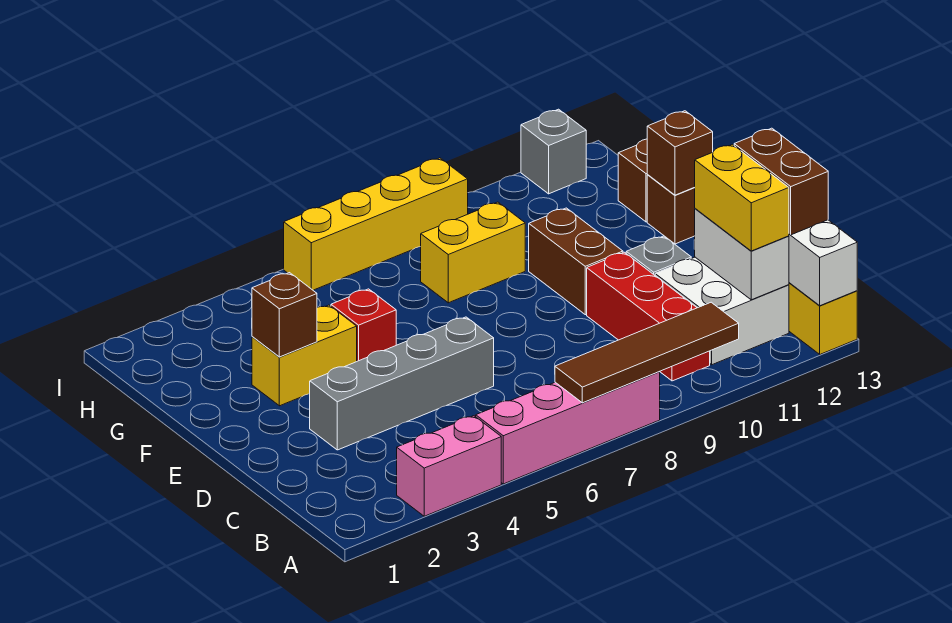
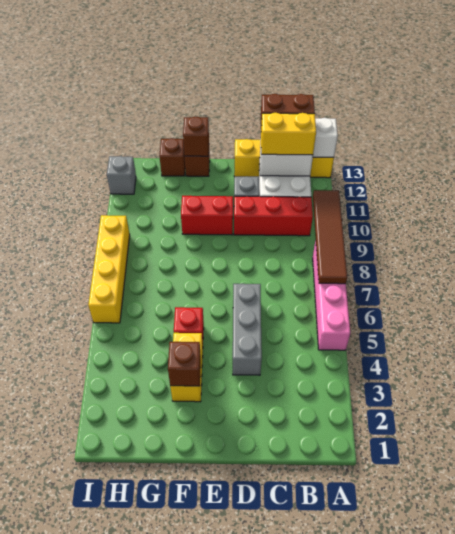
pink 1x2 brick [397,416,501,516] -> none
grey 1x4 brick [310,317,494,450] -> grey 1x3 brick [233,284,262,375]
brown 1x2 brick [529,208,623,315] -> red 1x2 brick [181,196,233,235]
yellow 1x2 brick [420,202,525,303] -> none

